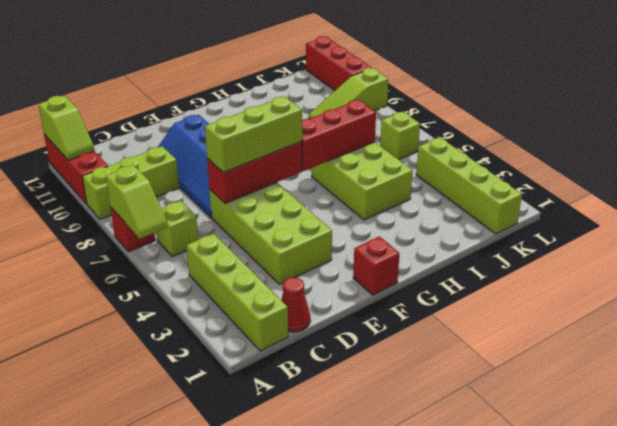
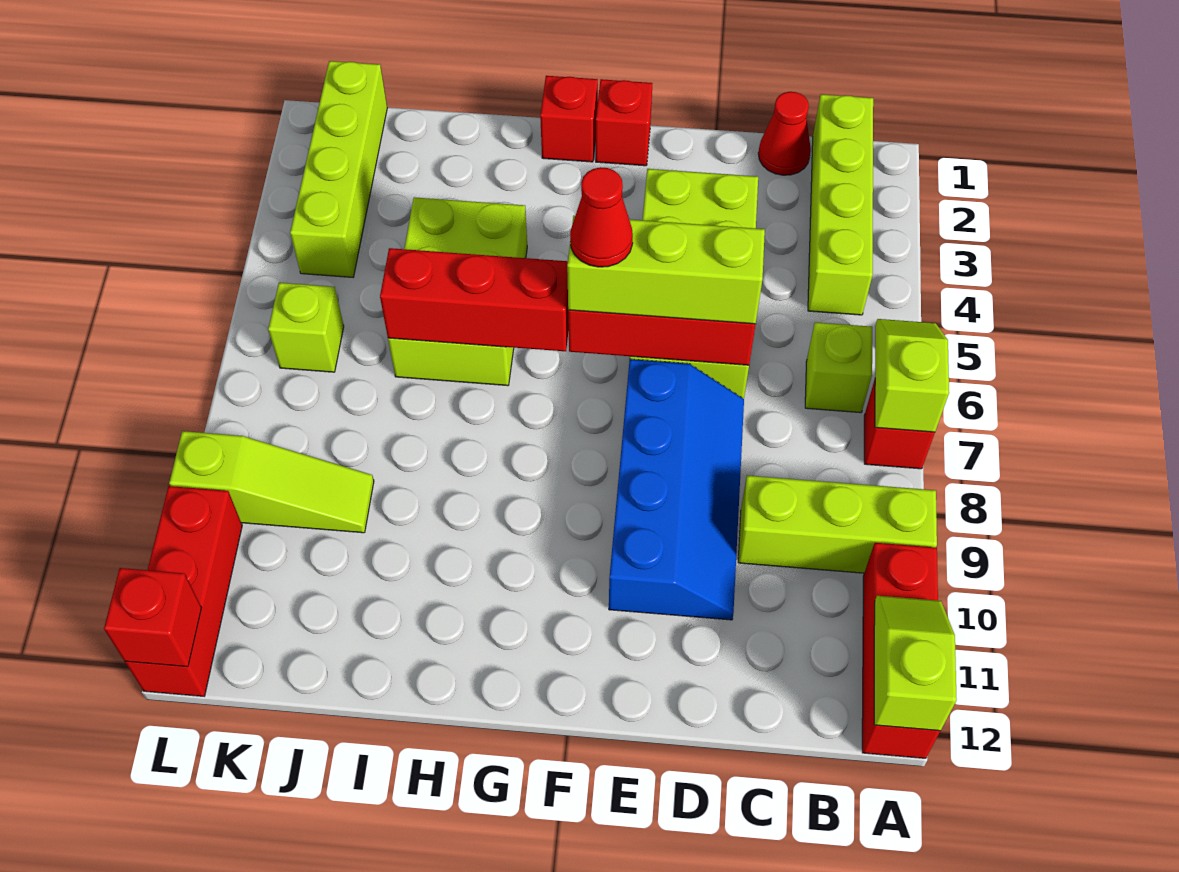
none -> red 1x1 cone [570,167,633,267]
none -> red 1x1 brick [540,76,598,162]
none -> red 1x1 brick [104,568,202,667]

